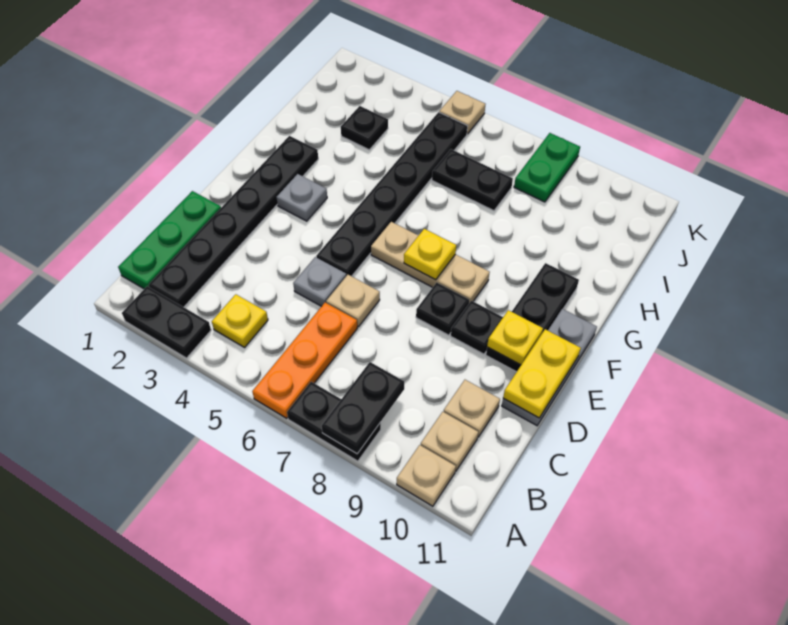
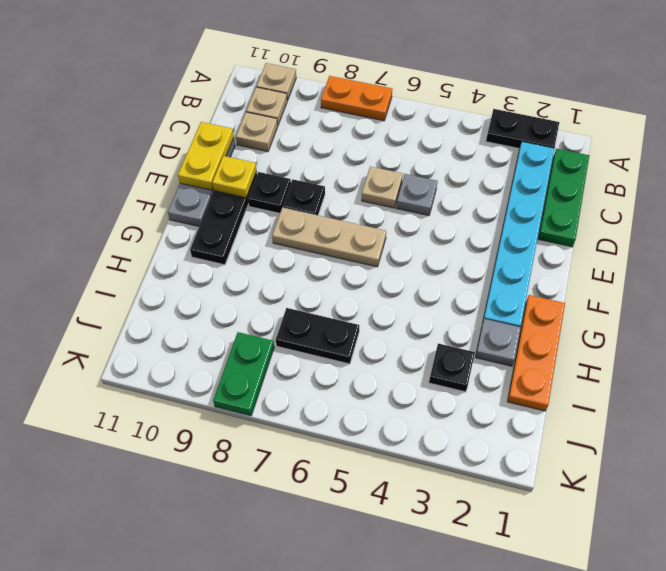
orange 1x3 plate [252,303,357,418] -> orange 1x3 plate moved to [507,295,565,411]
black 1x2 plate [287,382,381,461] -> orange 1x2 plate [321,76,392,121]
black 1x2 plate [322,362,404,454] -> none
black 1x6 plate [149,136,318,307] -> cyan 1x6 plate [483,142,555,327]
yellow 1x1 plate [212,294,268,347] -> none
black 1x6 plate [316,112,468,276] -> none
grey 1x1 plate [277,174,327,221] -> grey 1x1 plate moved to [475,319,521,366]
yellow 1x1 plate [404,229,456,280] -> none
tan 1x1 plate [439,91,485,134] -> none

